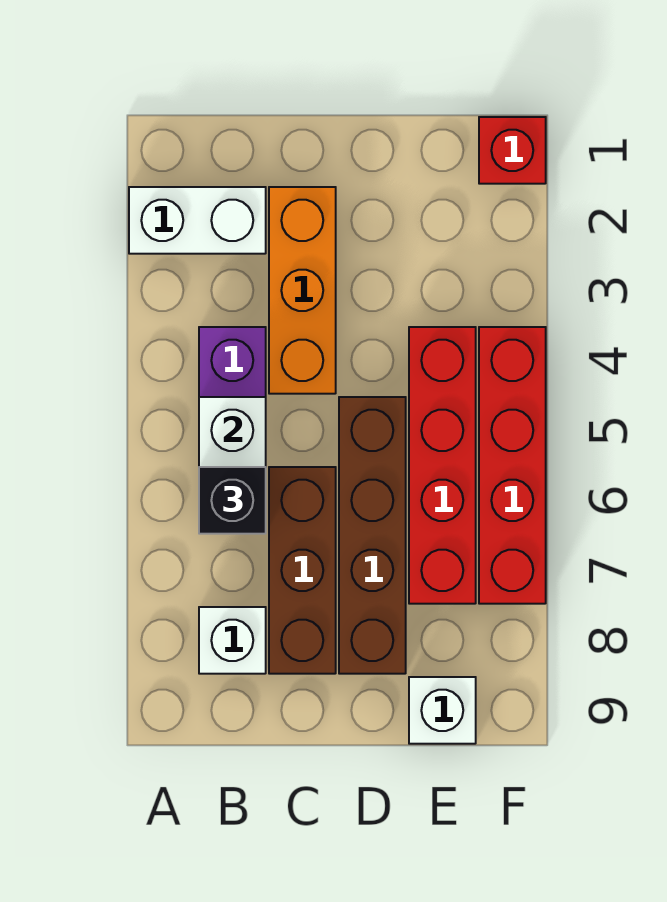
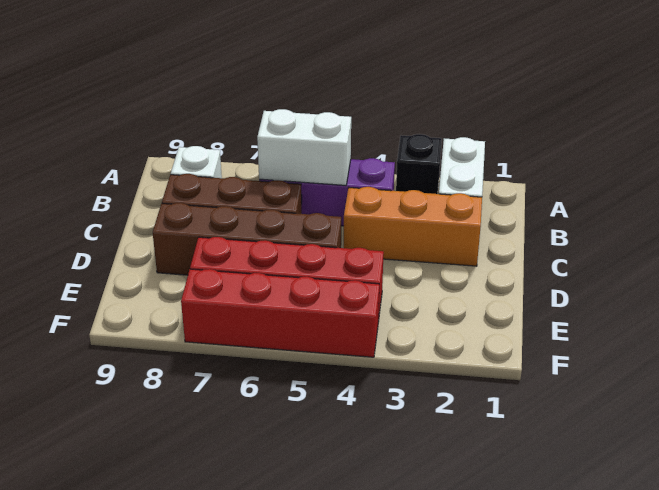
black 1x1 brick [199,467,266,534] -> black 1x1 brick moved to [396,134,442,194]
white 1x1 brick [409,677,476,744] -> none
red 1x1 brick [479,117,546,184] -> none

